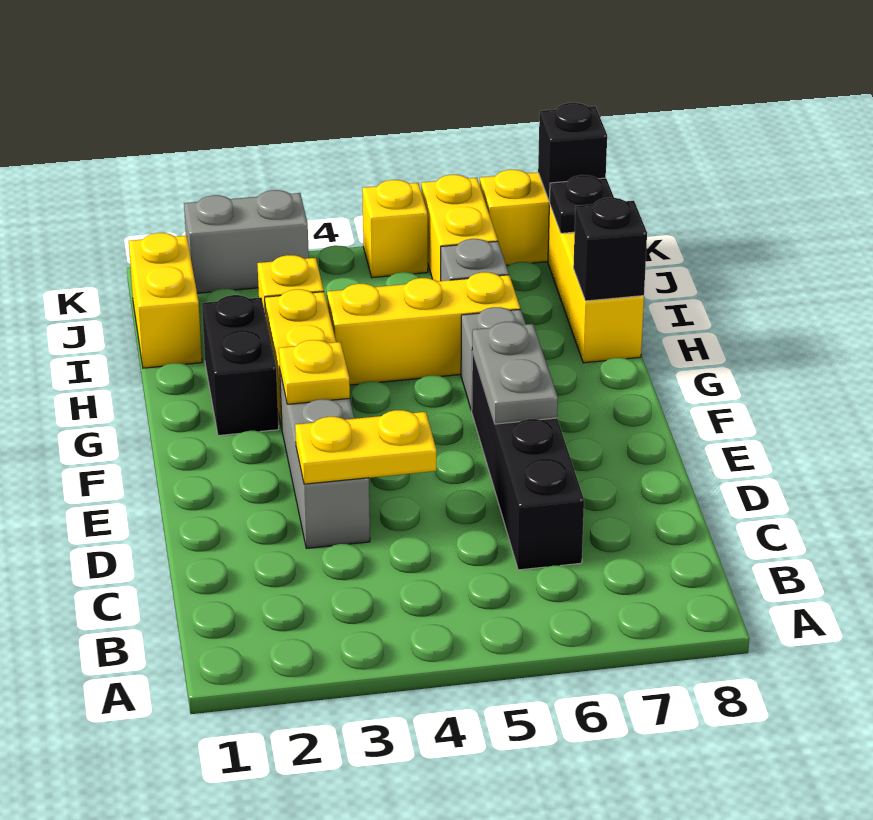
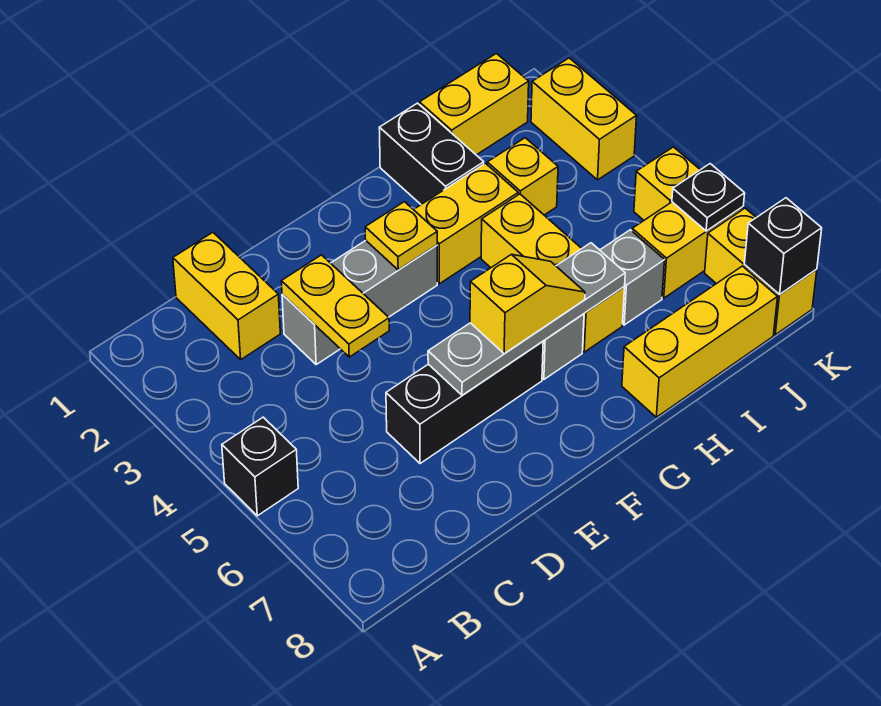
none -> yellow 1x2 brick [173,233,280,359]
black 1x4 brick [472,352,584,570] -> black 1x3 brick [386,341,543,464]
grey 1x2 plate [472,322,558,424] -> grey 1x4 plate [428,243,625,395]
none -> yellow 1x2 slope [470,254,585,354]
black 1x2 brick [202,295,279,436] -> black 1x2 brick turned to [379,103,484,204]
black 1x1 brick [573,198,647,301] -> black 1x1 brick moved to [222,417,298,516]
black 1x1 plate [549,175,614,233] -> black 1x1 plate moved to [672,164,745,231]
grey 1x2 brick [184,190,309,293] -> yellow 1x2 brick [531,58,637,180]

